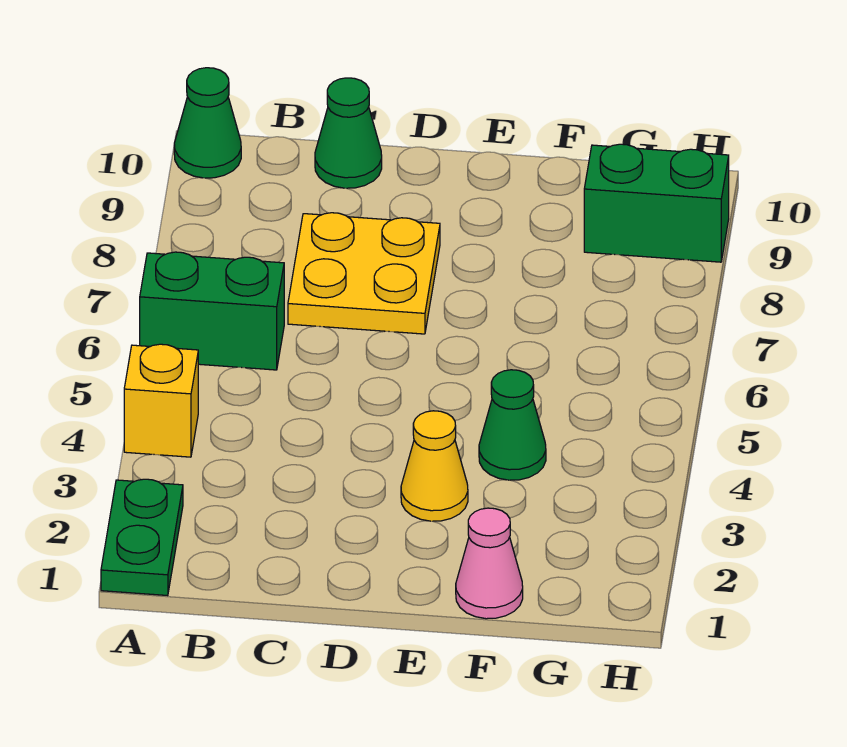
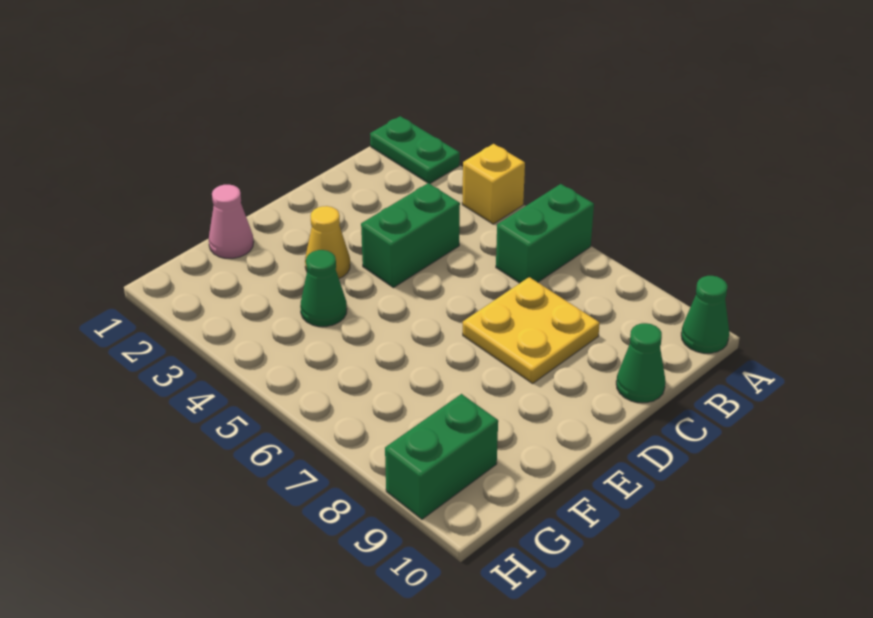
none -> green 1x2 brick [361,183,460,288]

